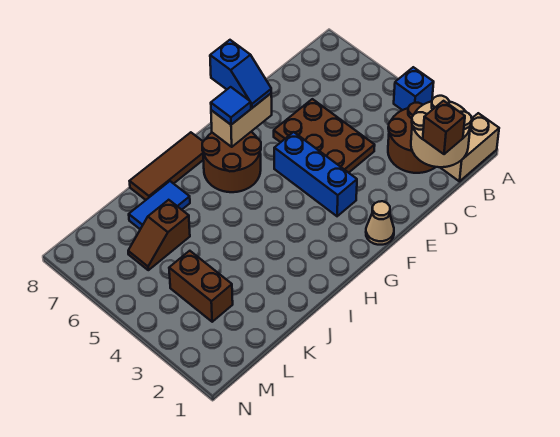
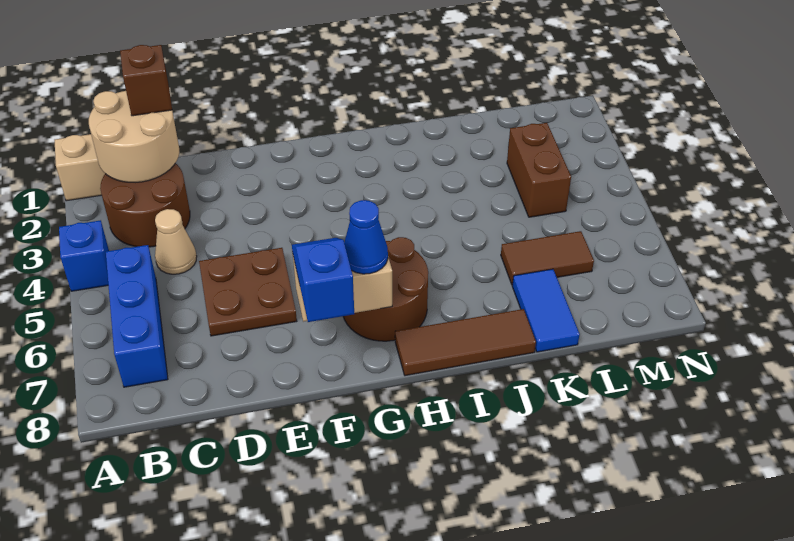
brown 2x3 plate [274,99,375,173] -> brown 2x2 plate [199,248,297,336]
tan 1x1 cone [366,201,394,245] -> tan 1x1 cone moved to [155,209,197,274]
blue 1x3 brick [274,132,357,216] -> blue 1x3 brick moved to [106,245,168,387]
blue 1x1 tile [211,87,251,125] -> blue 1x1 cone [344,200,388,274]
blue 1x2 tile [129,181,190,229] -> blue 1x2 tile turned to [512,269,580,352]
brown 1x2 slope [128,200,190,270] -> brown 1x2 tile [501,231,594,285]

